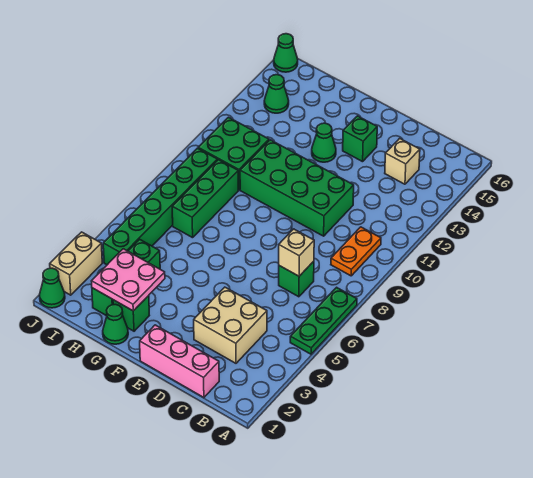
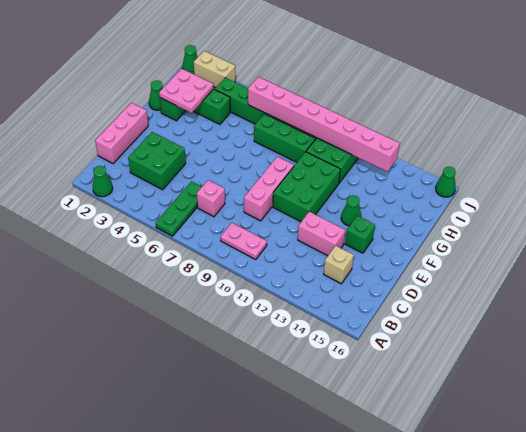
green 1x3 plate [290,287,357,354] -> green 1x3 plate turned to [156,181,202,236]
orange 1x2 plate [331,227,381,276] -> pink 1x2 plate [221,223,267,259]
tan 2x2 brick [194,287,267,363] -> green 2x2 brick [128,132,186,190]
green 1x1 brick [279,261,314,297] -> pink 1x1 brick [197,180,225,217]
tan 1x1 brick [279,229,314,276] -> none
none -> pink 1x3 brick [244,157,294,221]
green 2x4 brick [240,140,354,236] -> green 2x3 brick [273,152,340,222]
none -> pink 1x2 brick [298,212,346,256]
none -> pink 1x8 brick [248,77,400,172]
green 1x1 cone [264,75,289,113] -> green 1x1 cone moved to [93,166,113,197]

